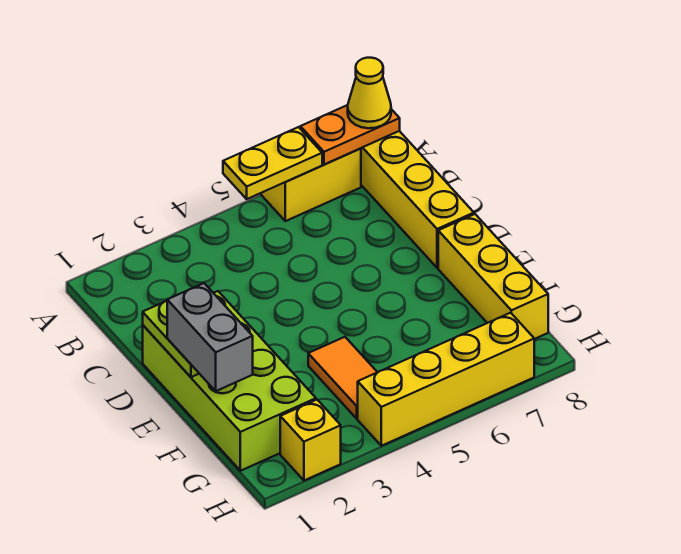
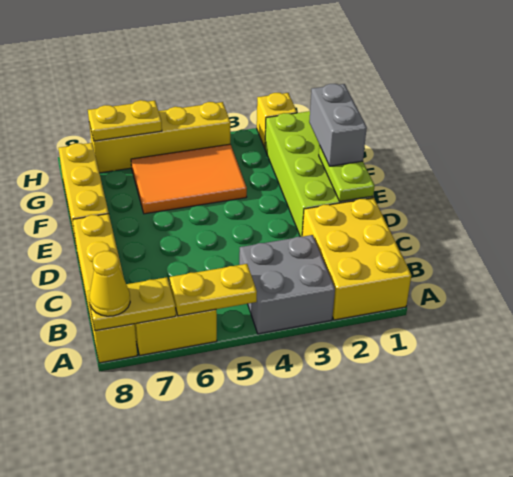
none -> yellow 2x3 brick [302,198,411,320]
none -> grey 2x2 brick [239,235,335,334]
orange 1x2 plate [300,105,400,164] -> yellow 1x2 plate [88,277,176,331]
orange 1x2 tile [308,337,377,418] -> orange 2x3 tile [131,144,247,214]
none -> yellow 1x2 plate [88,100,162,141]

